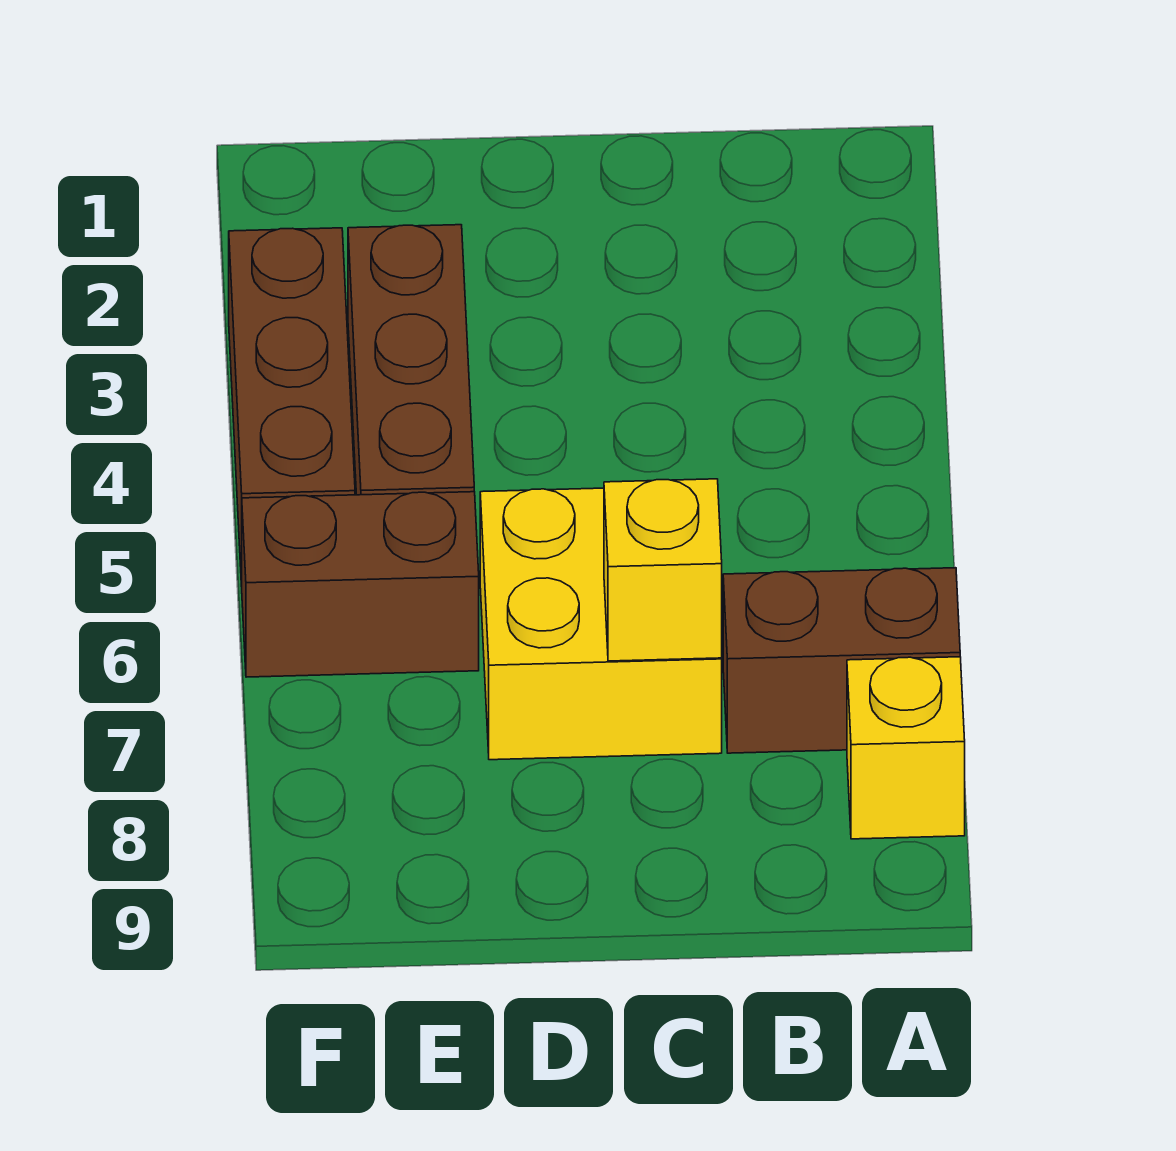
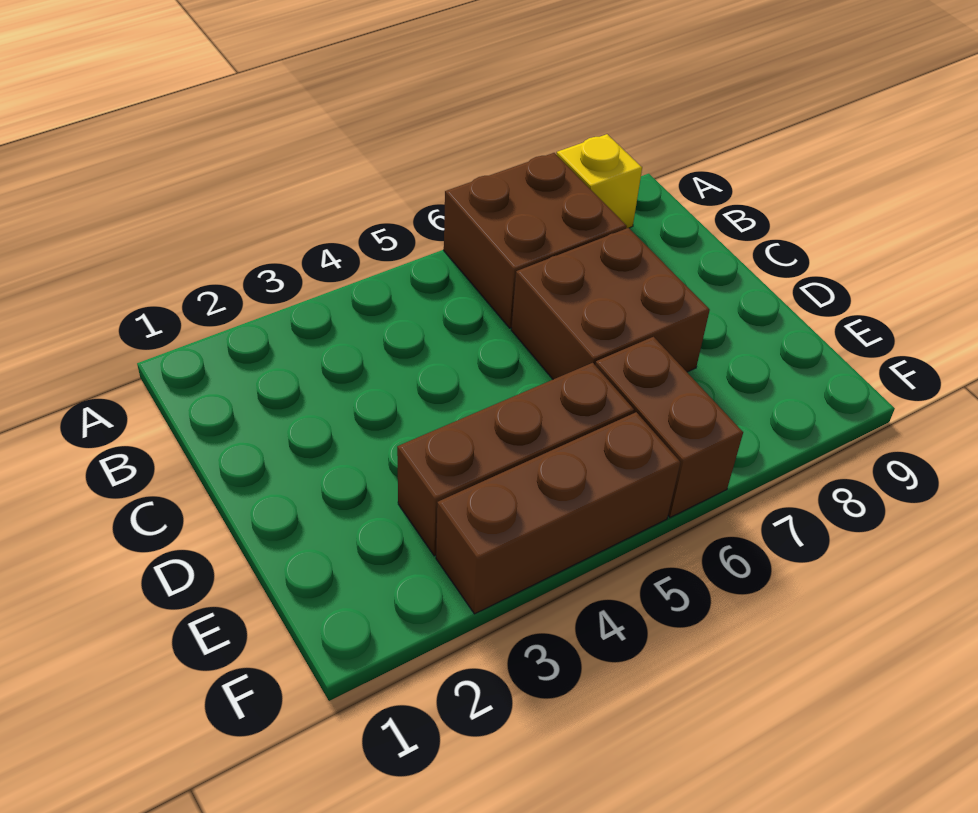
brown 1x2 brick [723,568,960,753] -> brown 2x2 brick [444,153,627,328]
yellow 2x2 brick [480,488,722,760] -> brown 2x2 brick [511,228,710,379]
yellow 1x1 brick [604,479,722,661] -> none

